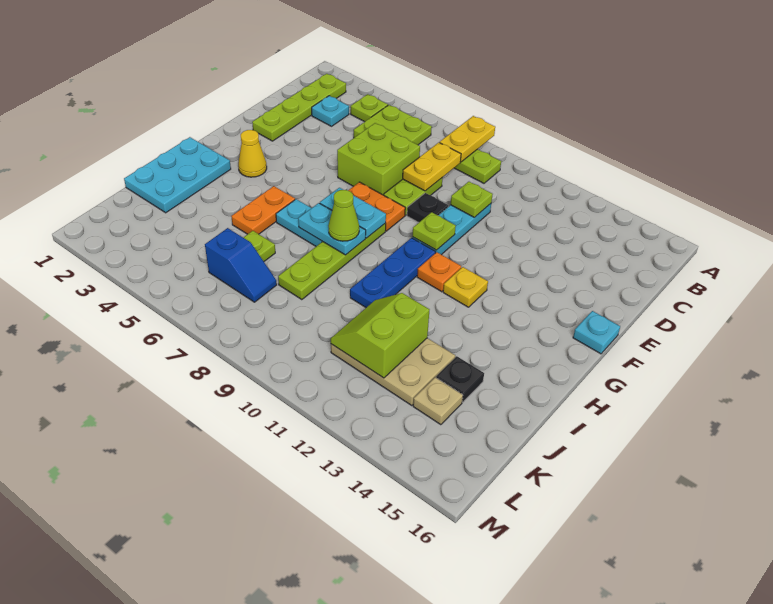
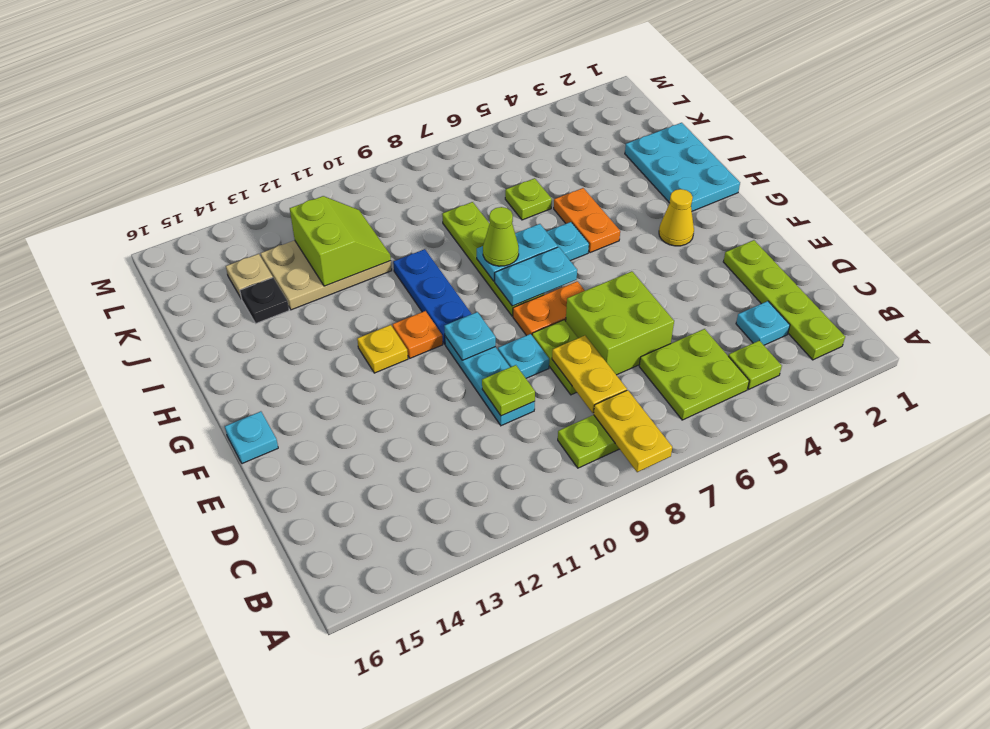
black 1x1 plate [407,193,448,223] -> cyan 1x1 plate [498,334,549,378]
lime 1x1 plate [412,212,456,250] -> cyan 1x1 plate [444,312,496,360]
blue 1x2 slope [205,228,277,302] -> none

